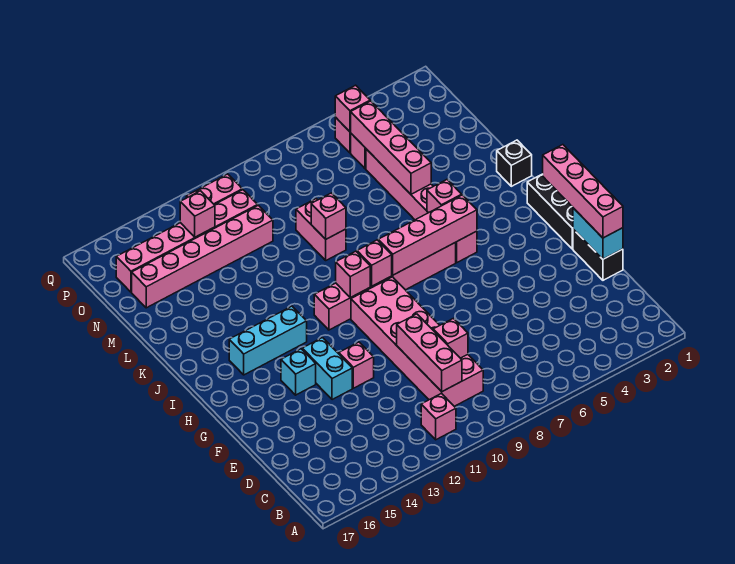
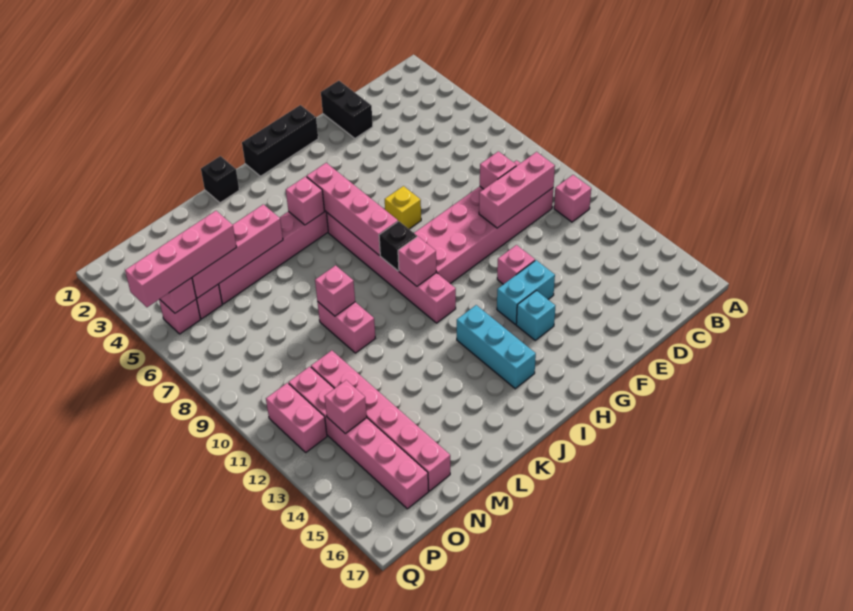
black 1x2 brick [573,229,623,280] -> black 1x2 brick turned to [321,81,373,138]
cyan 1x2 brick [573,208,623,259] -> none
pink 1x4 brick [543,145,623,238] -> pink 1x4 brick moved to [125,211,237,307]
none -> yellow 1x1 brick [385,186,421,229]
pink 1x1 brick [357,240,392,287] -> black 1x1 brick [379,221,417,271]
pink 1x2 brick [296,199,346,260] -> pink 1x2 brick turned to [317,301,375,353]

